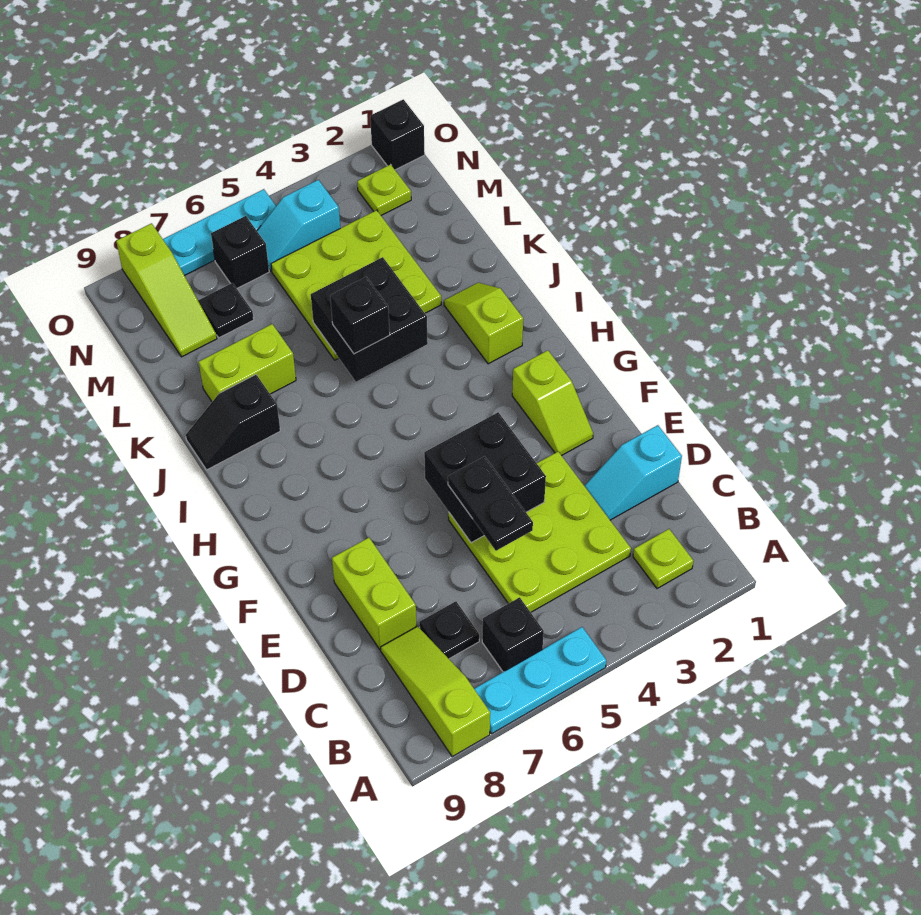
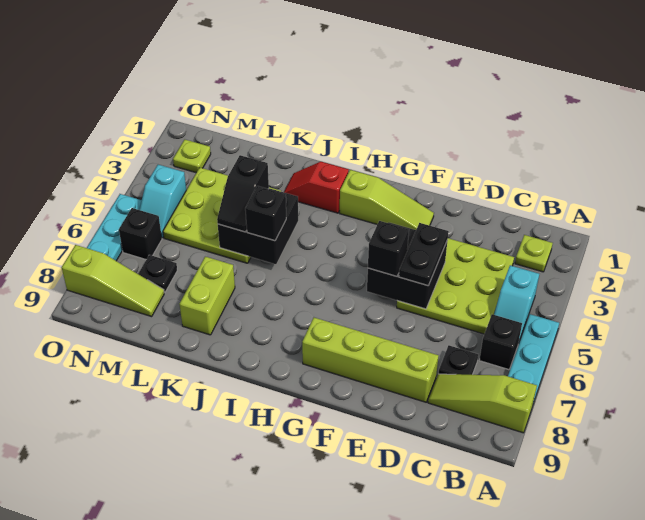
cyan 1x2 slope [585,425,682,520] -> cyan 1x2 slope moved to [494,265,539,341]
black 1x2 plate [448,456,533,551] -> black 1x2 plate turned to [399,223,449,286]
lime 1x2 brick [332,537,417,649] -> lime 1x4 brick [302,317,438,402]
lime 1x2 slope [512,350,593,455] -> lime 1x3 slope [340,170,434,230]
lime 1x2 slope [444,283,523,364] -> red 1x2 slope [284,162,349,213]
black 1x2 slope [186,375,280,470] -> black 1x2 slope moved to [217,155,269,232]
black 1x1 brick [370,99,425,170] -> black 1x1 brick moved to [368,221,409,276]

